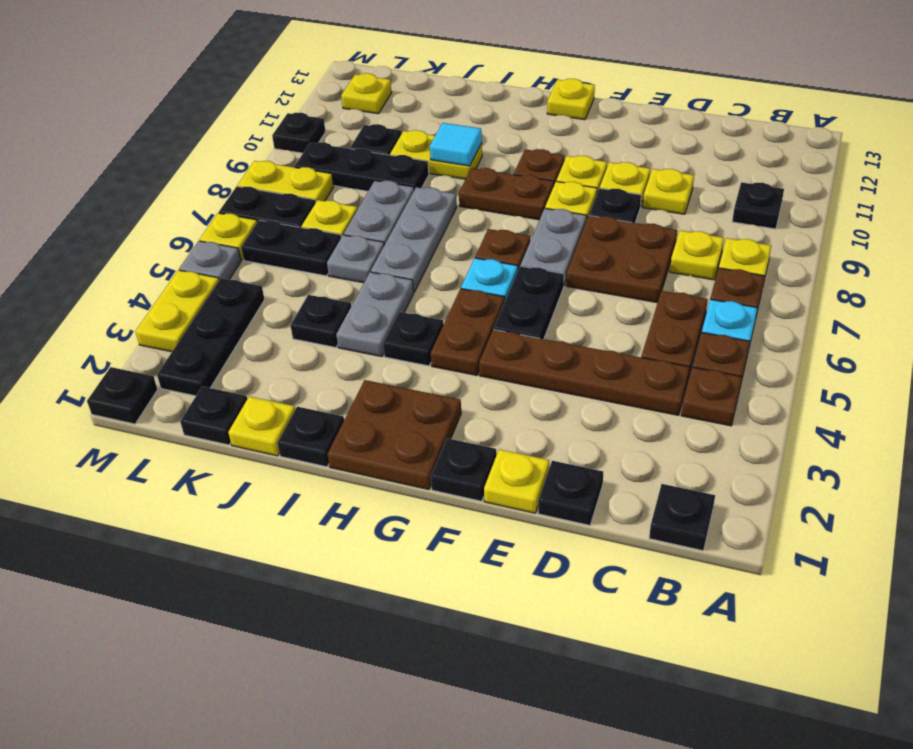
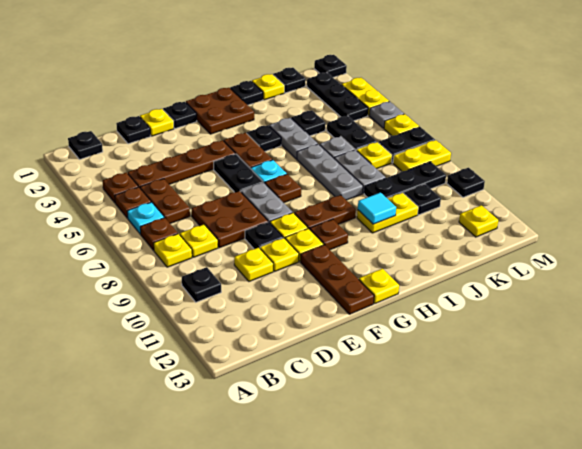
none -> brown 1x3 plate [300,245,374,314]
black 1x2 plate [241,220,341,276] -> black 1x2 plate turned to [327,116,377,151]

